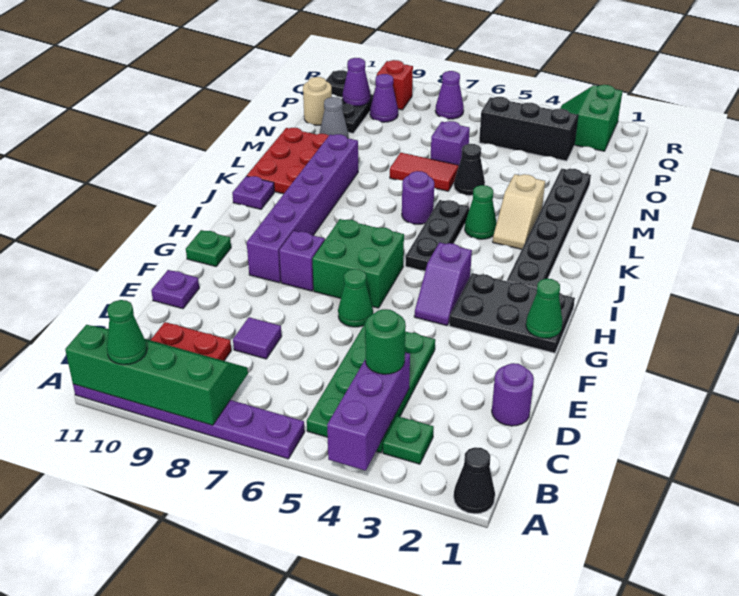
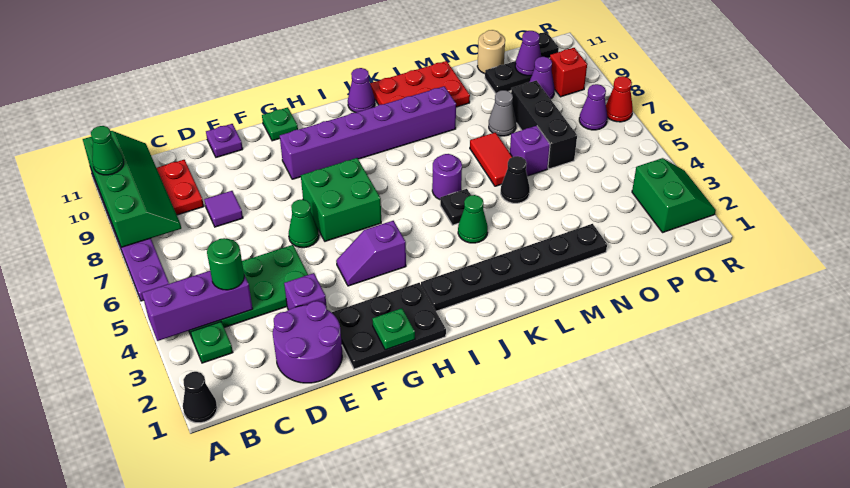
purple 1x1 round brick [492,363,534,426] -> purple 2x2 round brick [273,301,342,383]
black 2x3 plate [449,273,575,353] -> black 2x3 plate turned to [331,283,446,369]
green 1x1 cone [526,279,563,338] -> green 1x1 plate [372,308,415,350]
purple 1x1 brick [279,231,325,291] -> purple 1x1 brick moved to [284,273,327,310]
black 1x3 plate [405,200,469,271] -> black 1x1 plate [440,189,471,225]
purple 1x1 plate [232,176,274,209] -> purple 1x1 cone [348,68,375,113]
tan 1x2 slope [493,174,545,249] -> none
grey 1x1 cone [320,97,348,138] -> grey 1x1 cone moved to [489,90,516,136]
black 1x3 brick [479,97,578,161] -> black 1x3 brick moved to [511,81,577,169]
green 2x2 slope [560,85,622,151] -> green 2x2 slope turned to [632,158,716,232]
none -> red 1x1 cone [606,76,633,122]

